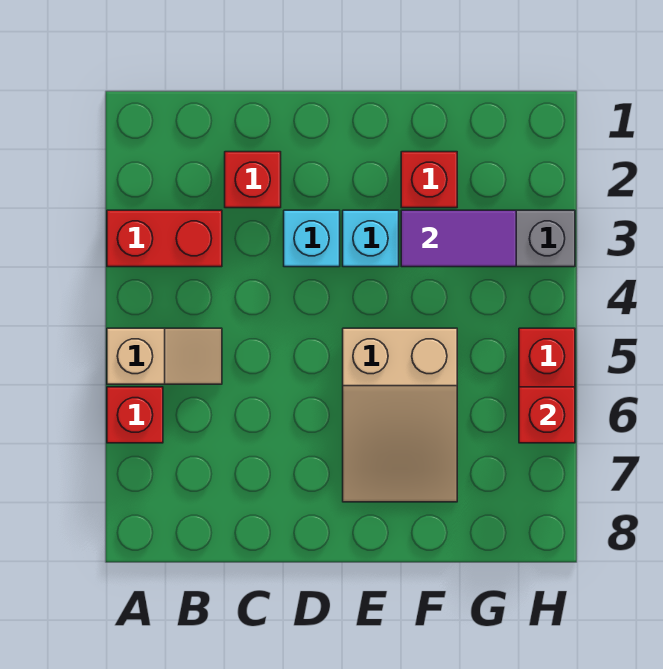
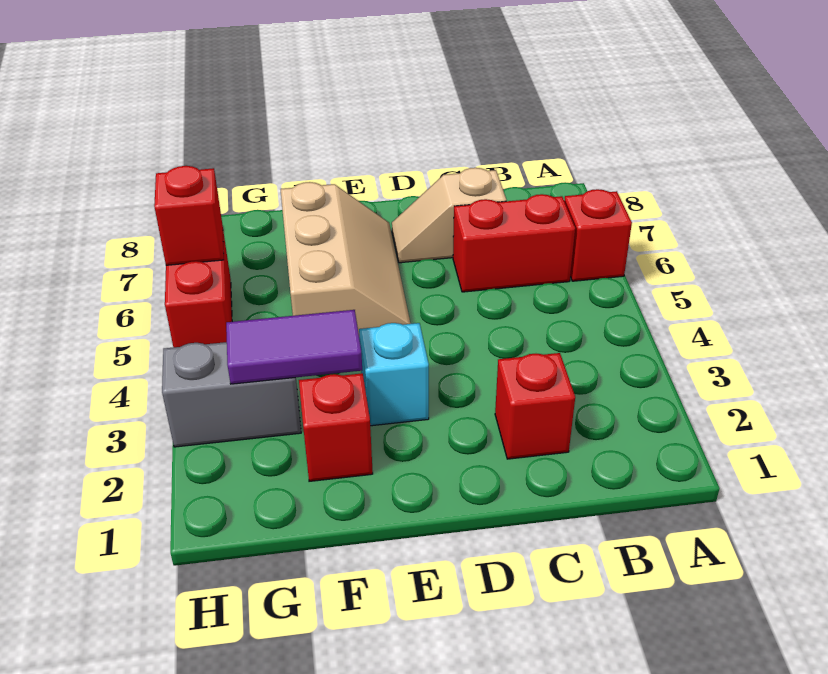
red 1x2 brick [107,210,222,267] -> red 1x2 brick moved to [453,194,575,292]
tan 1x2 slope [107,328,222,384] -> tan 1x2 slope moved to [392,168,507,263]
cyan 1x1 brick [284,210,340,267] -> none
tan 2x3 slope [343,328,457,502] -> tan 2x3 slope turned to [280,182,411,333]

